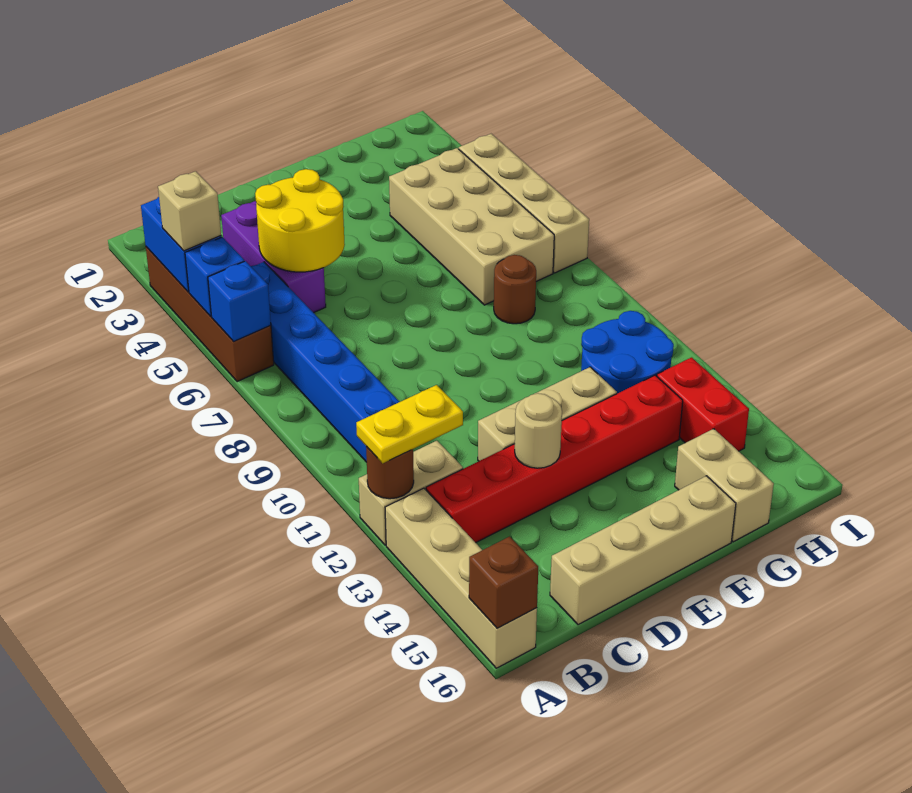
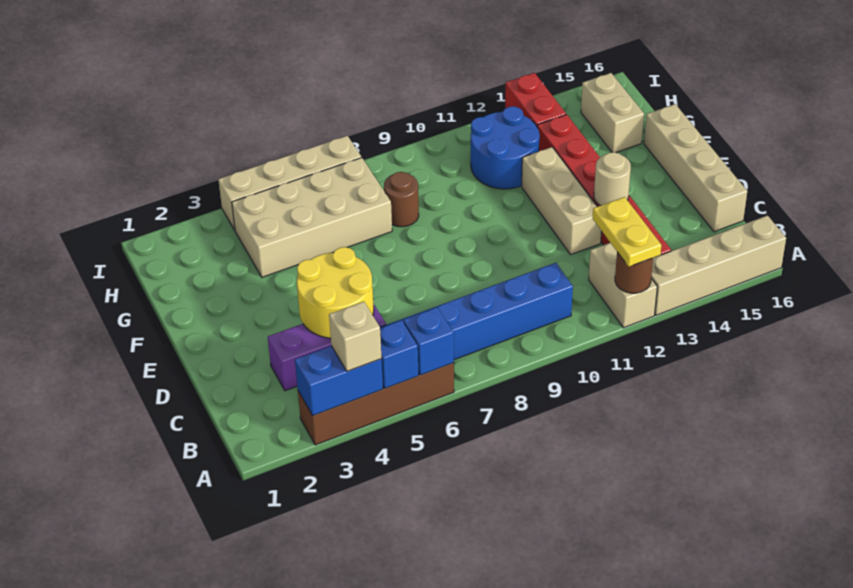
brown 1x1 brick [469,537,538,628] -> none
tan 1x2 brick [675,429,774,542] -> tan 1x2 brick turned to [581,73,644,153]
red 1x2 brick [657,357,749,451] -> red 1x2 brick turned to [505,73,566,126]

